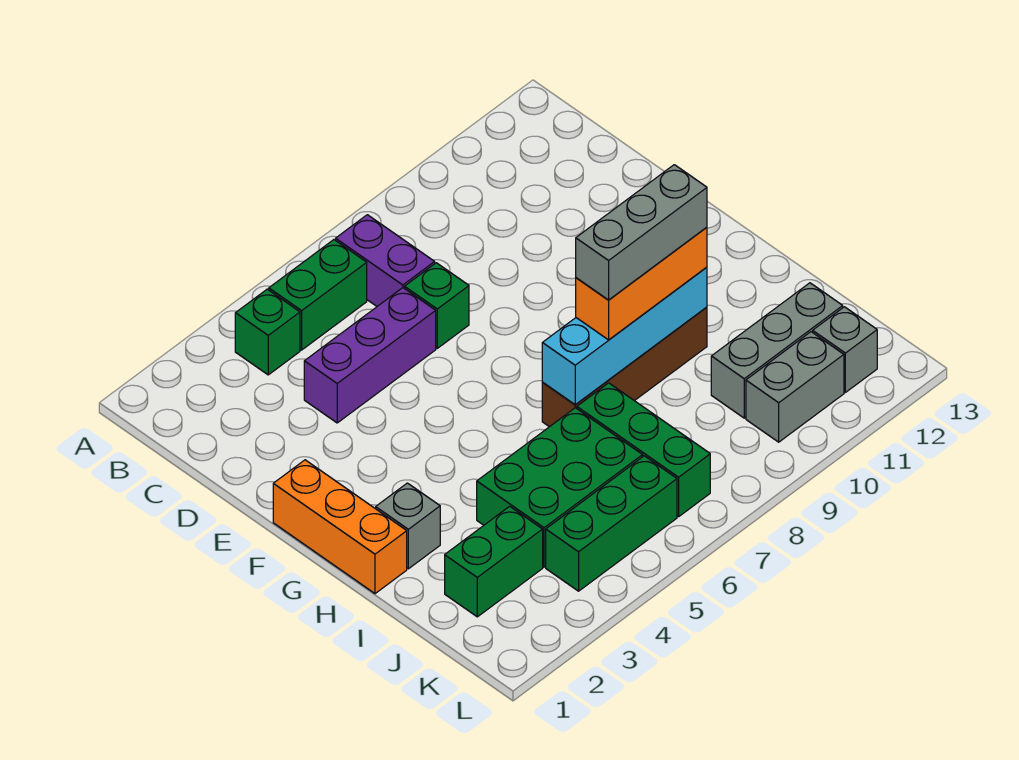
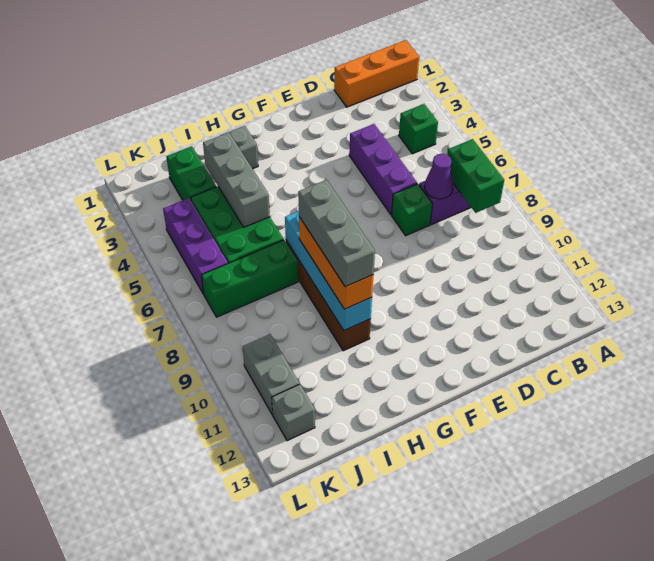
green 1x2 brick [269,240,367,350] -> green 1x2 brick moved to [447,139,504,213]
none -> purple 1x1 cone [425,154,454,199]
orange 1x3 brick [273,460,407,594] -> orange 1x3 brick moved to [334,40,419,107]
grey 1x3 brick [711,283,843,418] -> grey 1x3 brick moved to [203,132,270,227]
green 1x3 brick [546,456,677,591] -> purple 1x3 brick [163,198,228,294]

